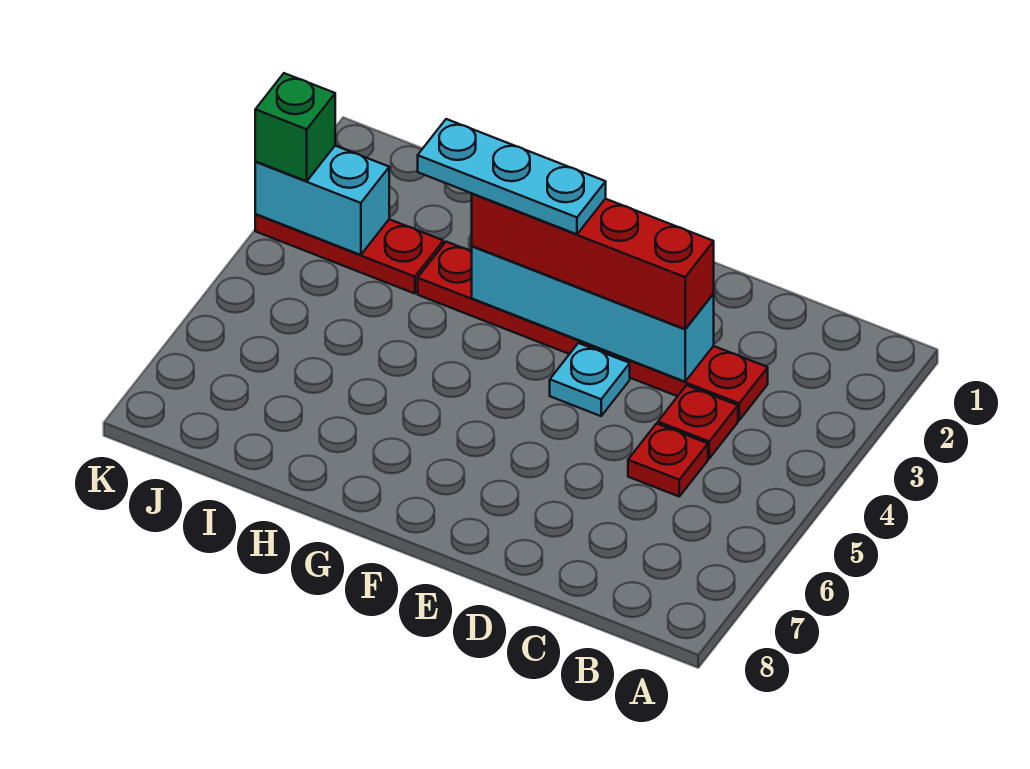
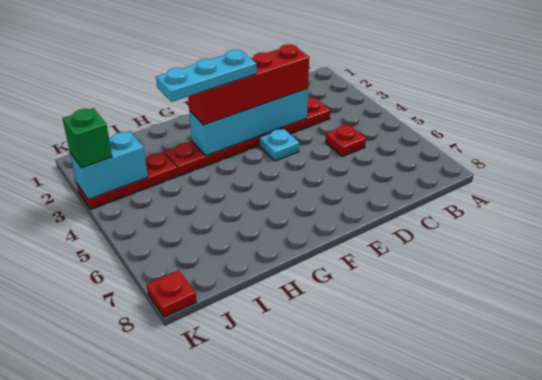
red 1x1 plate [658,385,738,458] -> red 1x1 plate moved to [147,270,197,317]

